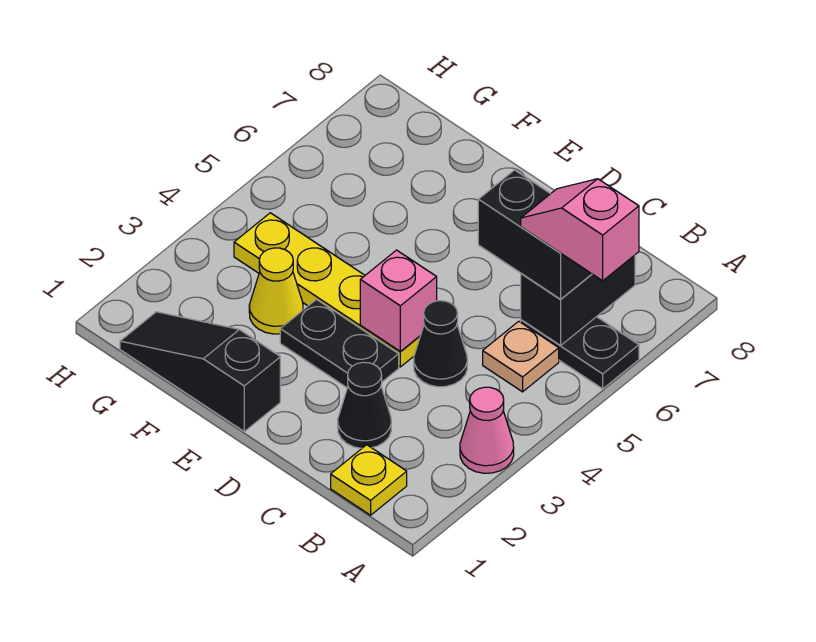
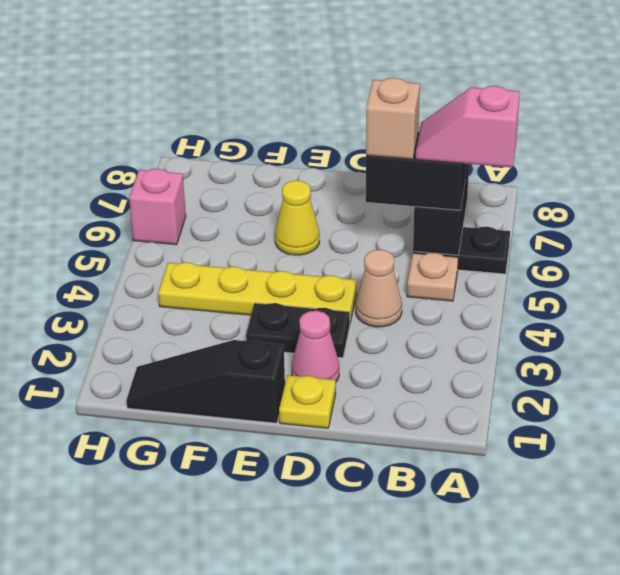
pink 1x1 cone [460,387,514,473] -> pink 1x1 cone moved to [292,311,339,382]
yellow 1x1 plate [331,445,407,515] -> yellow 1x1 plate moved to [279,375,336,428]
black 1x1 cone [338,362,391,448] -> none
black 1x1 cone [414,301,467,387] -> tan 1x1 cone [356,250,402,327]
none -> tan 1x1 brick [366,78,420,159]
pink 1x1 brick [360,250,437,351] -> pink 1x1 brick moved to [129,169,186,245]
yellow 1x1 cone [249,248,303,334] -> yellow 1x1 cone moved to [275,180,320,255]

